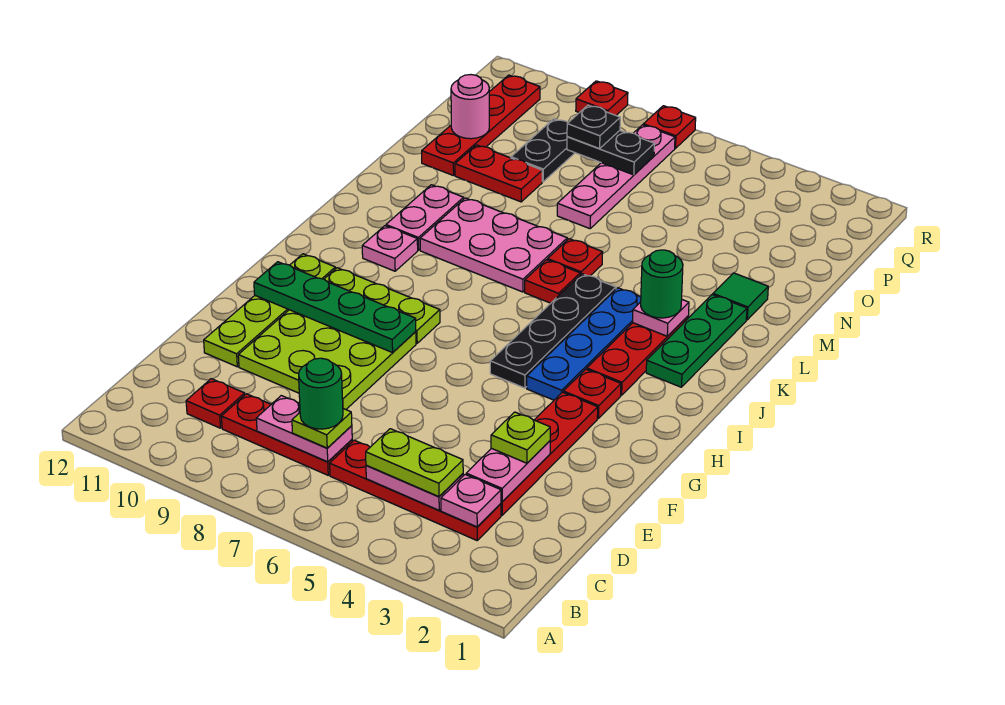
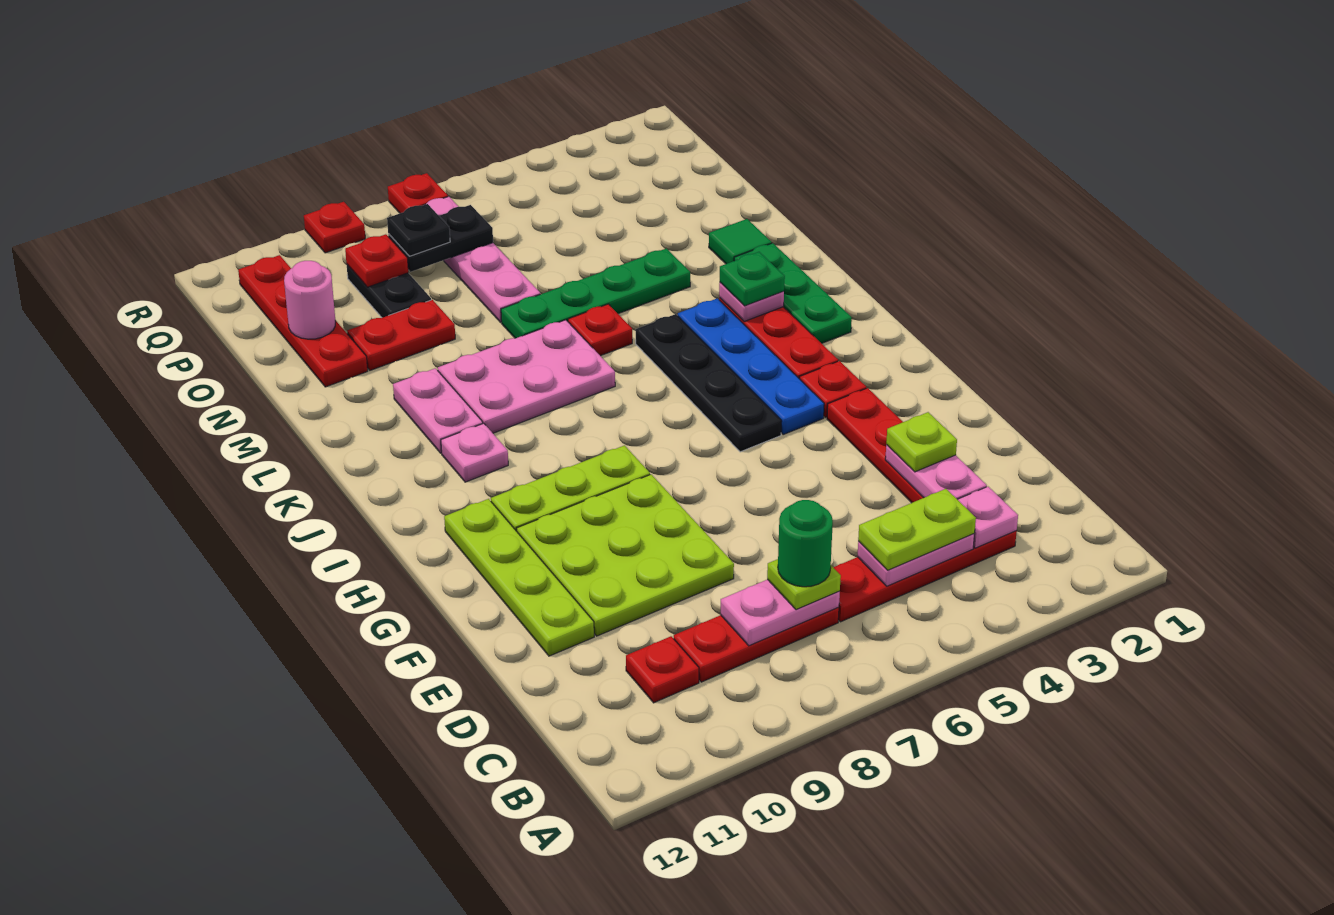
green 1x4 plate [254,262,416,353] -> green 1x4 plate moved to [501,248,690,338]
green 1x1 round brick [641,250,683,318] -> green 1x1 plate [720,252,785,306]
red 1x1 plate [525,260,580,303] -> red 1x1 plate moved to [345,234,408,287]

